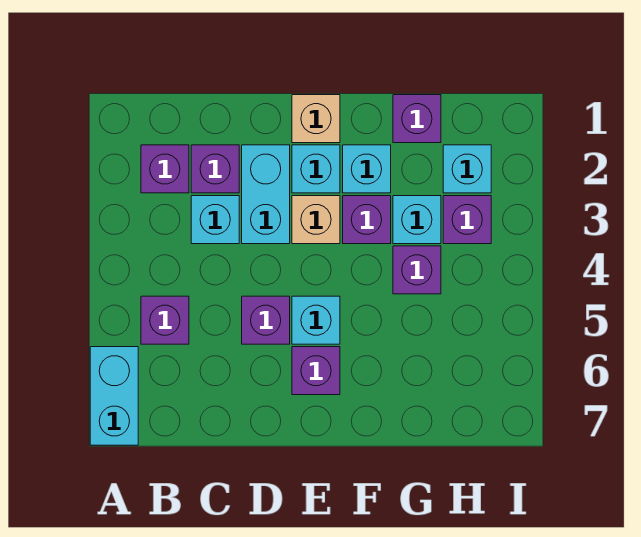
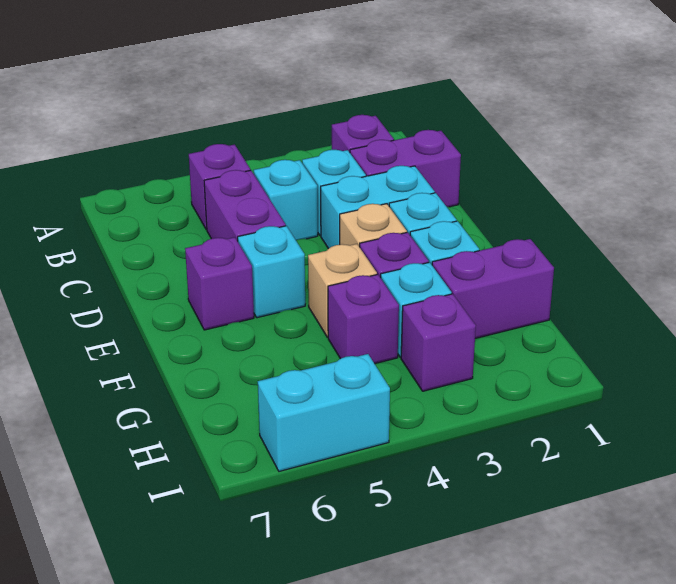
cyan 1x2 brick [90,347,138,445] -> cyan 1x2 brick moved to [258,354,390,471]
purple 1x1 brick [191,145,239,193] -> purple 1x2 brick [350,130,461,207]
purple 1x1 brick [242,296,290,344] -> purple 1x2 brick [204,170,286,241]
tan 1x1 brick [292,95,340,143] -> tan 1x1 brick moved to [308,244,377,337]
purple 1x1 brick [393,95,441,143] -> purple 1x2 brick [432,239,554,339]
cyan 1x1 brick [443,145,491,193] -> cyan 1x1 brick moved to [254,160,318,240]

